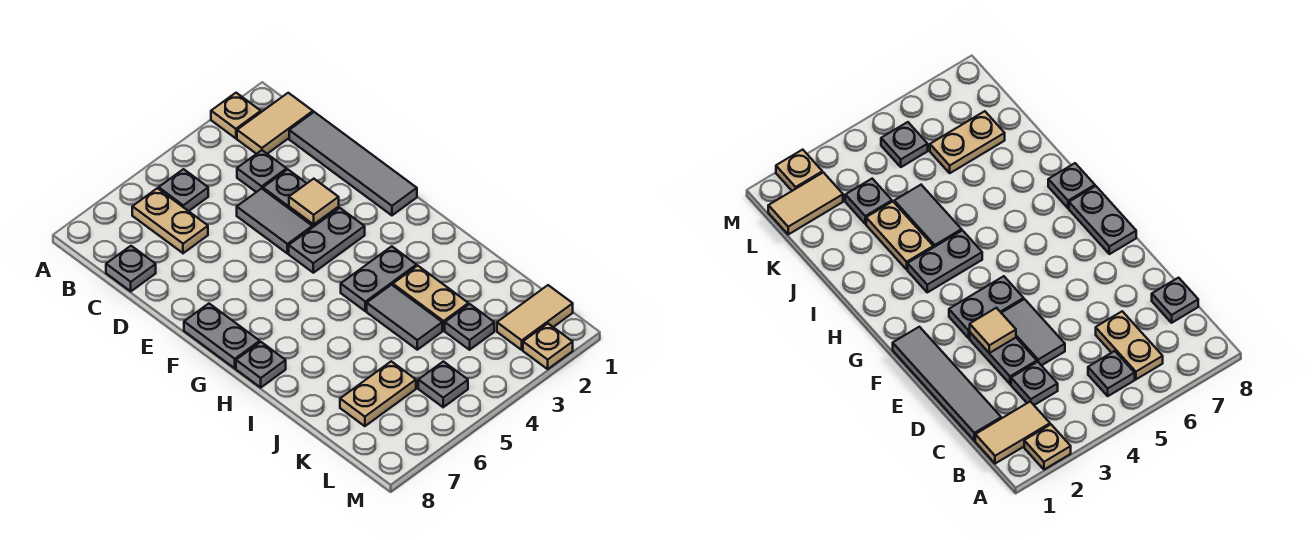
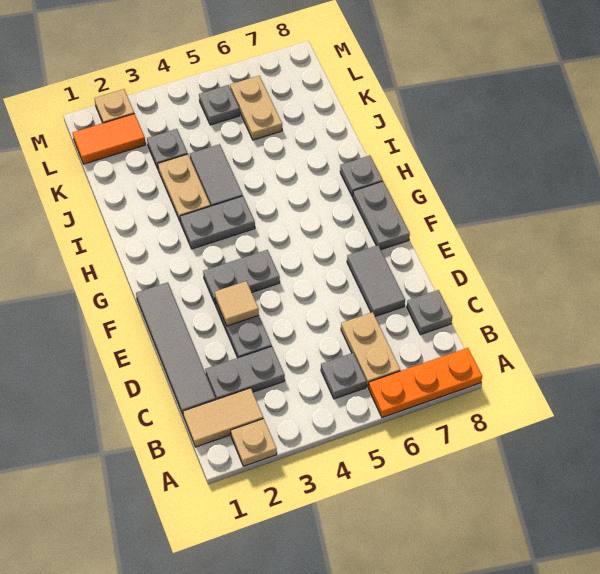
none -> orange 1x3 plate [368,348,482,417]
grey 1x1 plate [237,150,287,192] -> grey 1x2 plate [206,346,285,400]
grey 1x2 tile [237,188,312,254] -> grey 1x2 tile moved to [347,245,405,316]
tan 1x2 plate [340,361,416,426] -> tan 1x2 plate turned to [230,76,282,140]
tan 1x2 tile [497,285,573,350] -> orange 1x2 tile [73,114,146,164]

